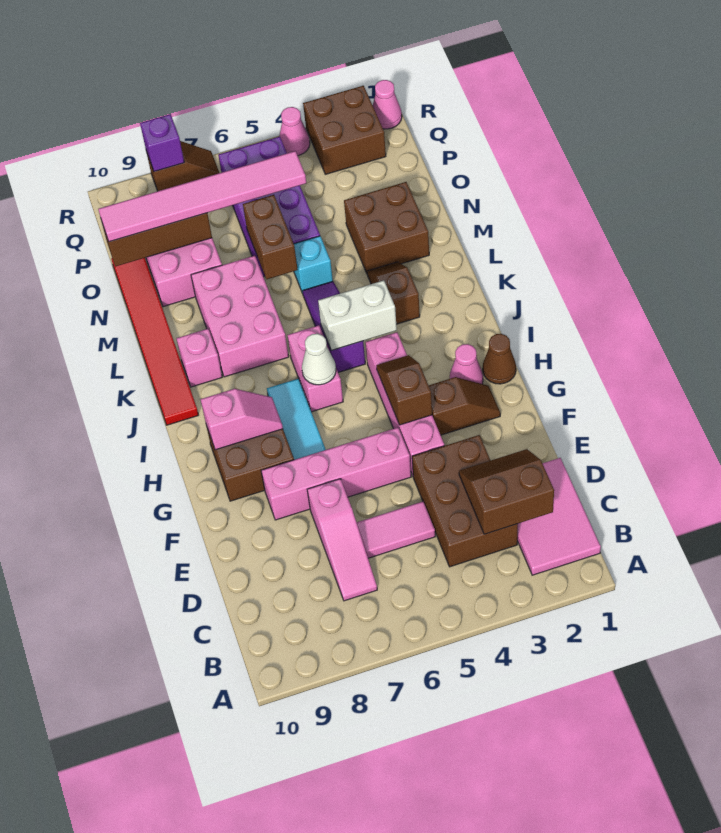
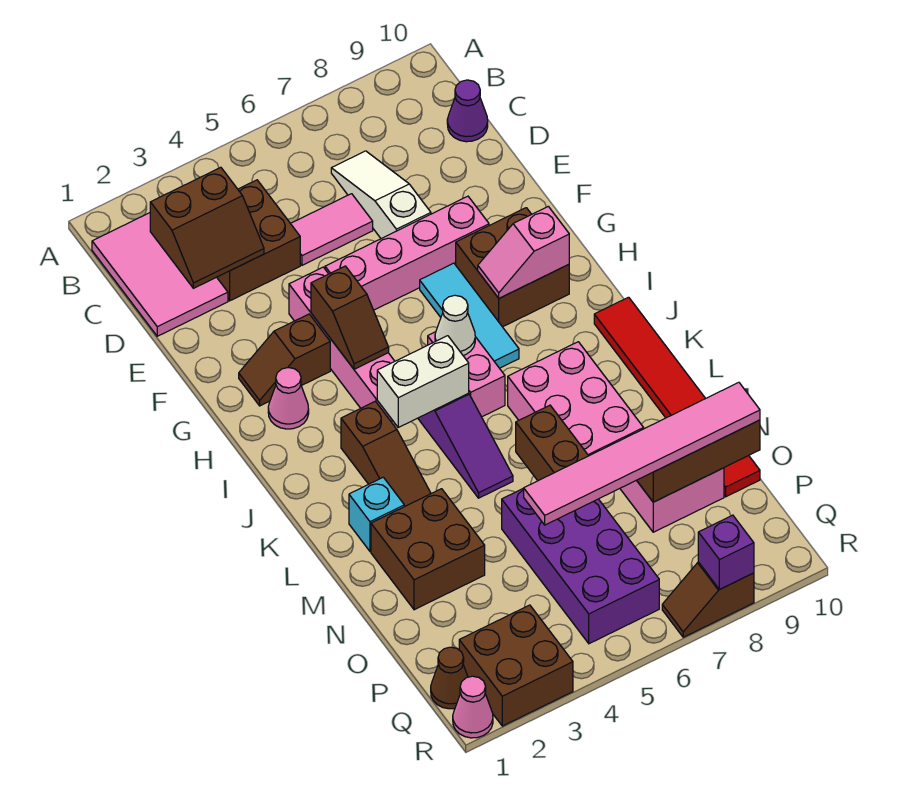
brown 2x3 brick [412,435,518,567] -> brown 2x2 brick [217,180,300,301]
pink 1x3 slope [307,479,377,601] -> white 1x3 slope [331,151,431,239]
none -> purple 1x1 cone [447,80,488,142]
brown 1x1 cone [483,334,516,384] -> brown 1x1 cone moved to [431,647,468,709]
brown 1x2 slope [367,262,420,324] -> brown 1x3 slope [341,401,431,507]
pink 1x1 brick [176,329,222,387] -> none
cyan 1x1 brick [294,236,333,293] -> cyan 1x1 brick moved to [349,477,404,551]
pink 1x1 cone [279,107,310,156] -> none

